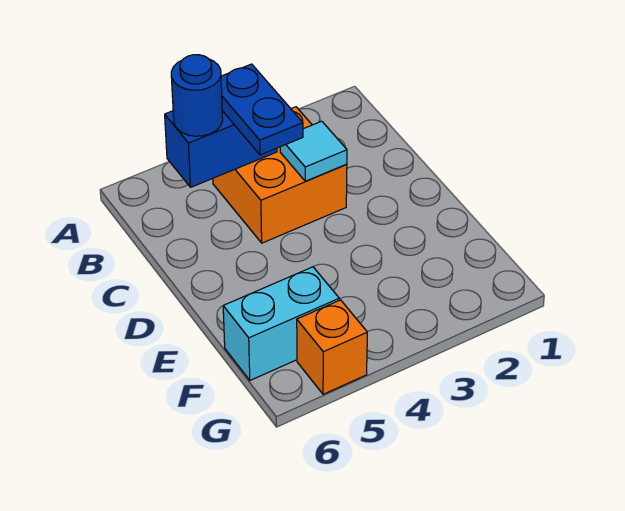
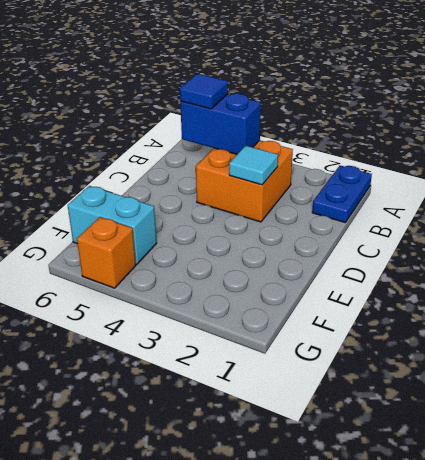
blue 1x2 plate [221,64,303,155] -> blue 1x2 plate moved to [312,166,372,223]
blue 1x1 round brick [171,55,223,136] -> blue 1x1 tile [180,74,228,109]

